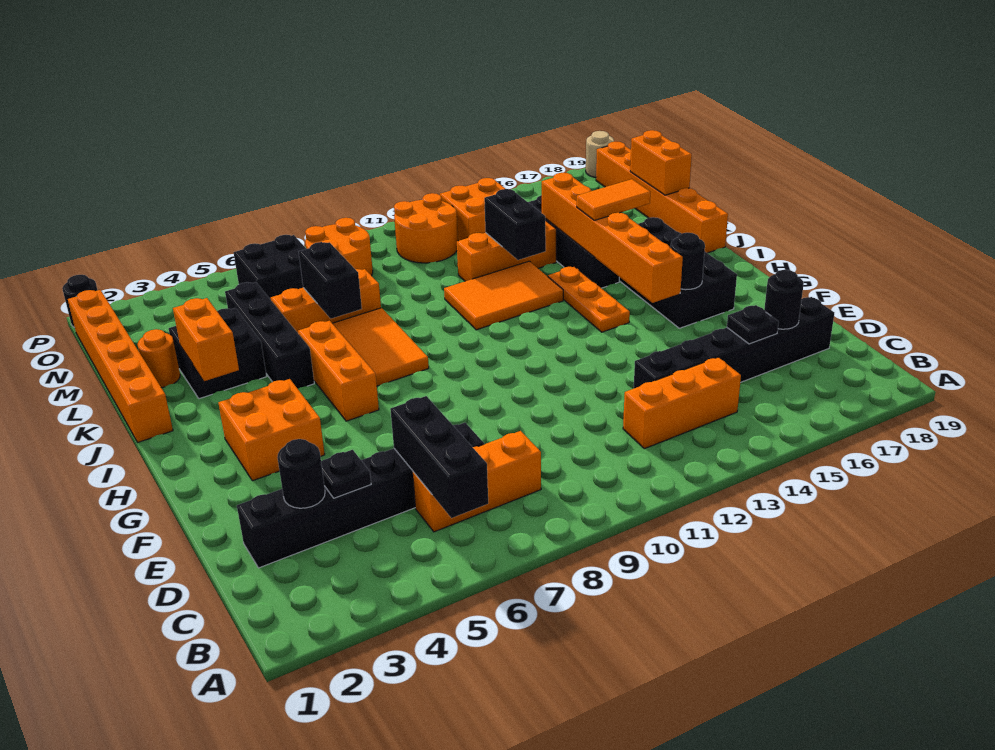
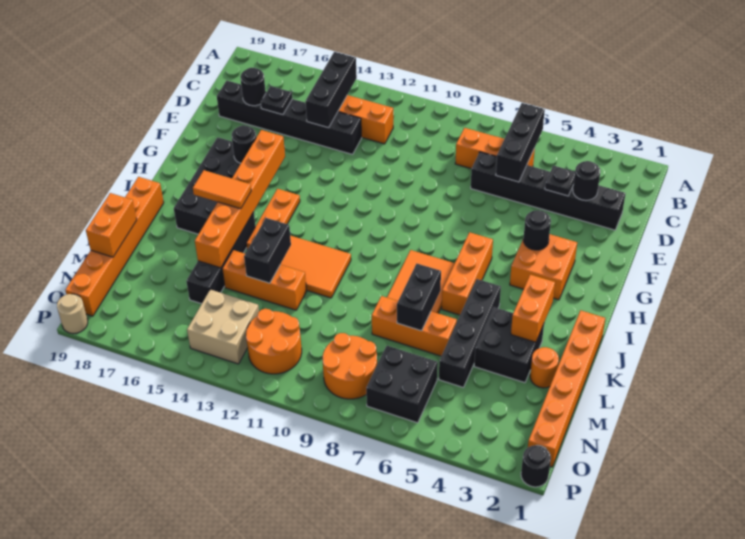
none -> black 1x3 brick [305,52,357,128]
none -> black 1x1 round brick [523,210,551,250]
orange 2x2 brick [440,178,505,241] -> tan 2x2 brick [187,290,259,364]

